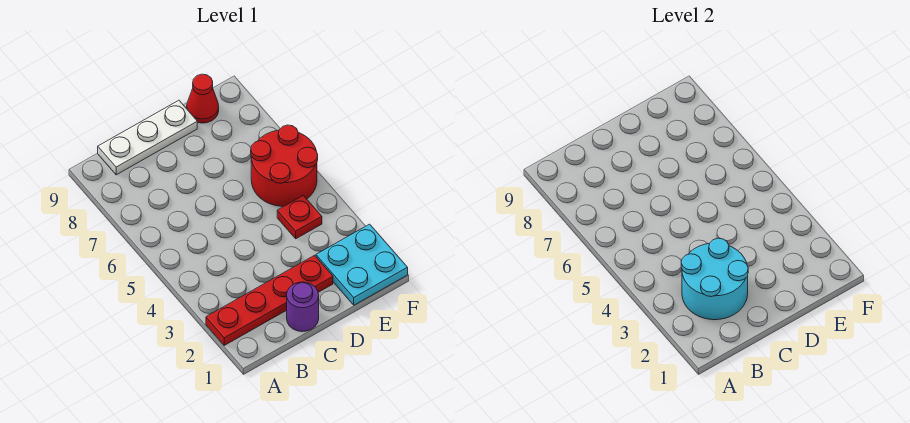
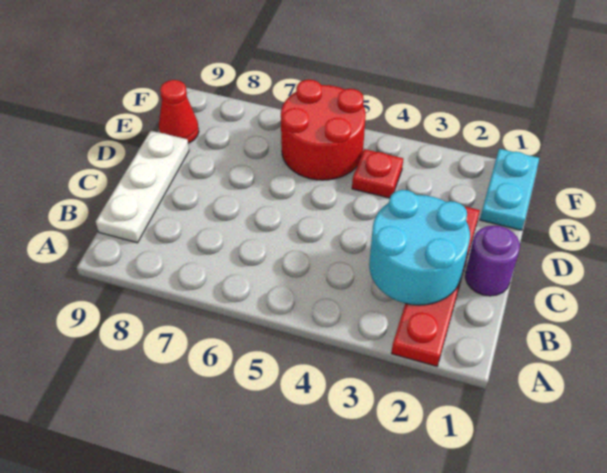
cyan 2x2 plate [316,224,408,305] -> cyan 1x2 plate [480,149,539,230]

